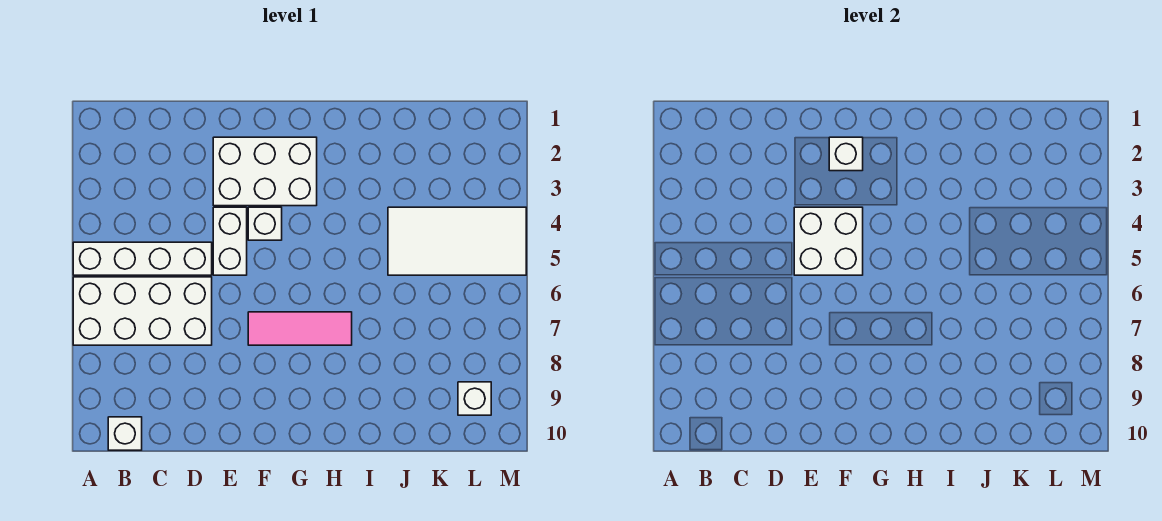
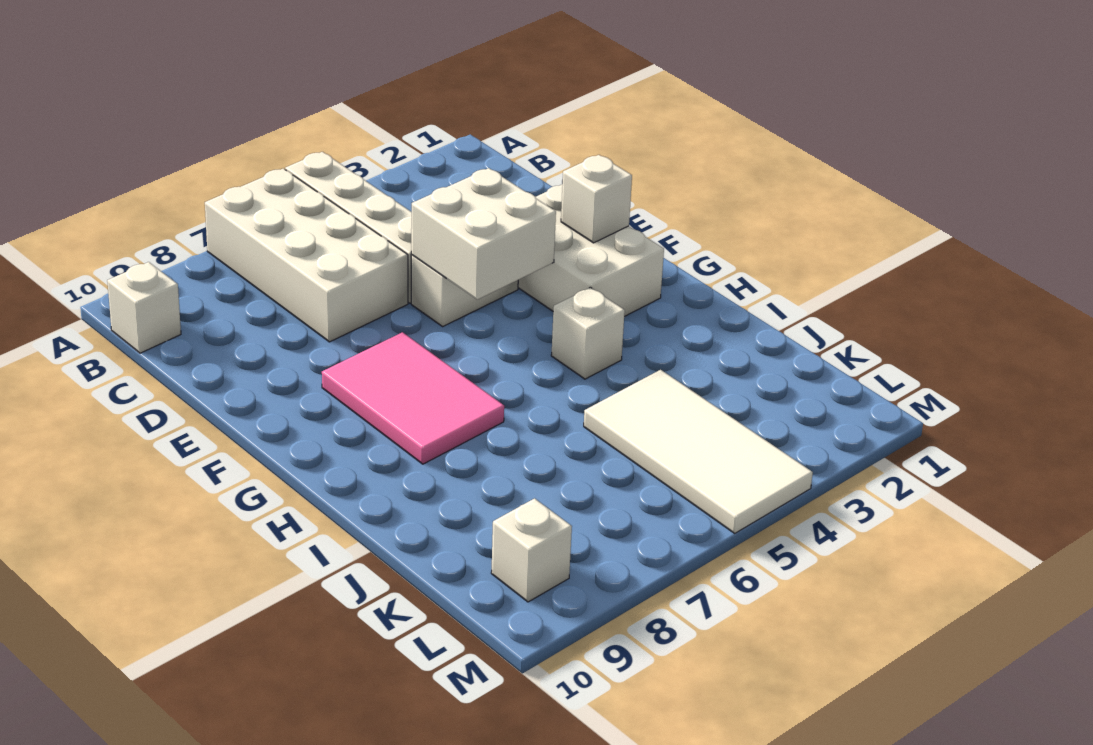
white 1x1 brick [248,207,282,240] -> white 1x1 brick moved to [551,287,625,379]
pink 1x3 tile [248,312,352,345] -> pink 2x3 tile [322,332,504,464]

